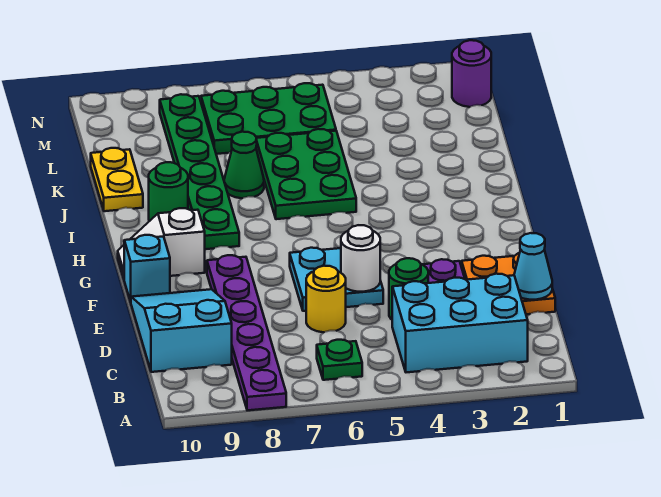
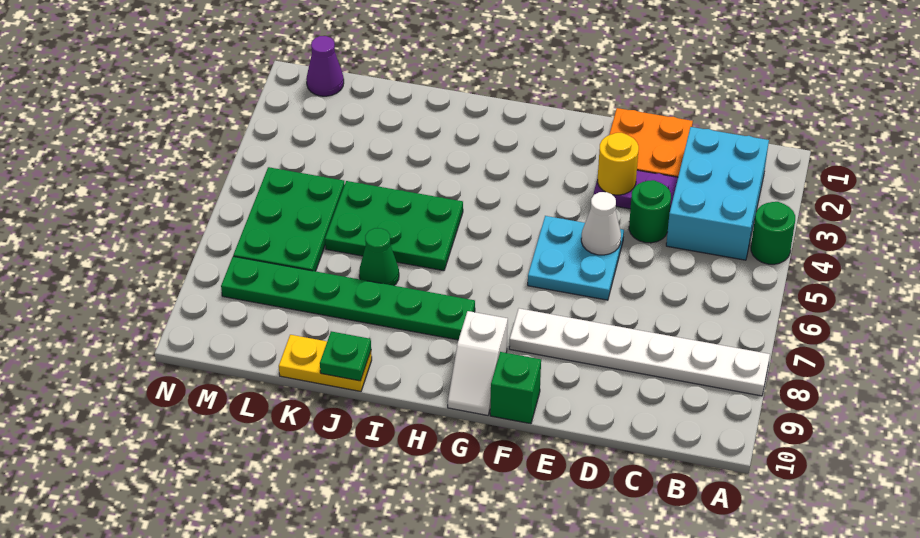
purple 1x6 plate [207,255,286,410] -> white 1x6 plate [509,308,770,396]
green 1x1 plate [317,340,362,380] -> green 1x1 plate moved to [320,331,371,381]
cyan 2x3 slope [131,289,232,372] -> none
cyan 1x1 cone [514,233,552,300] -> none
yellow 1x1 round brick [306,266,346,332] -> yellow 1x1 round brick moved to [597,133,639,195]
white 1x1 round brick [341,225,380,292] -> white 1x1 cone [581,192,621,255]
cyan 1x1 brick [124,235,170,302] -> green 1x1 brick [490,352,541,424]
green 1x1 round brick [149,162,188,221] -> green 1x1 round brick moved to [751,202,795,264]
purple 1x1 round brick [452,40,491,107] -> purple 1x1 cone [306,36,344,96]

